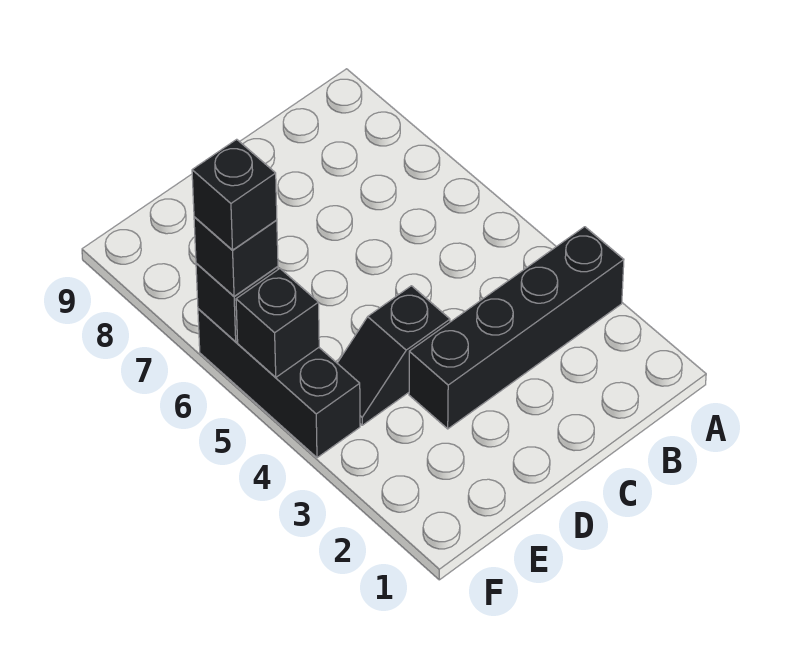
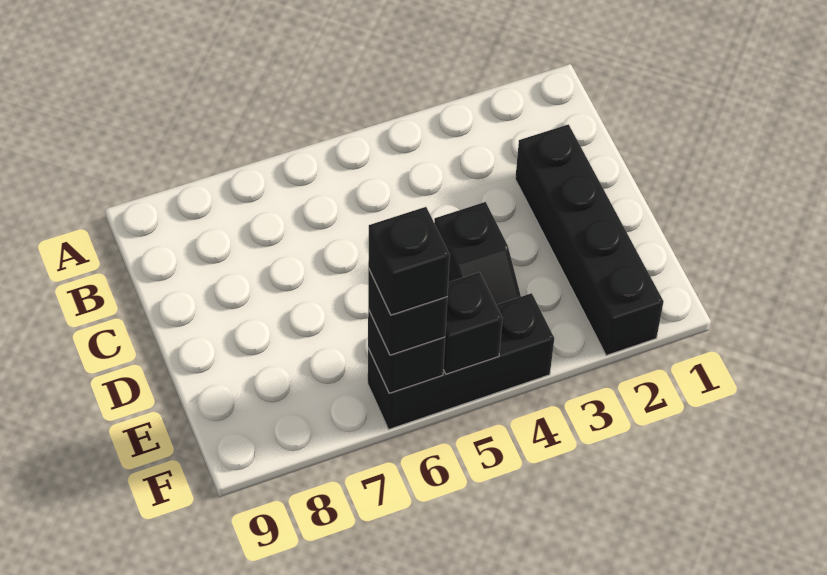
black 1x4 brick [409,227,624,429] -> black 1x4 brick moved to [515,124,664,356]

